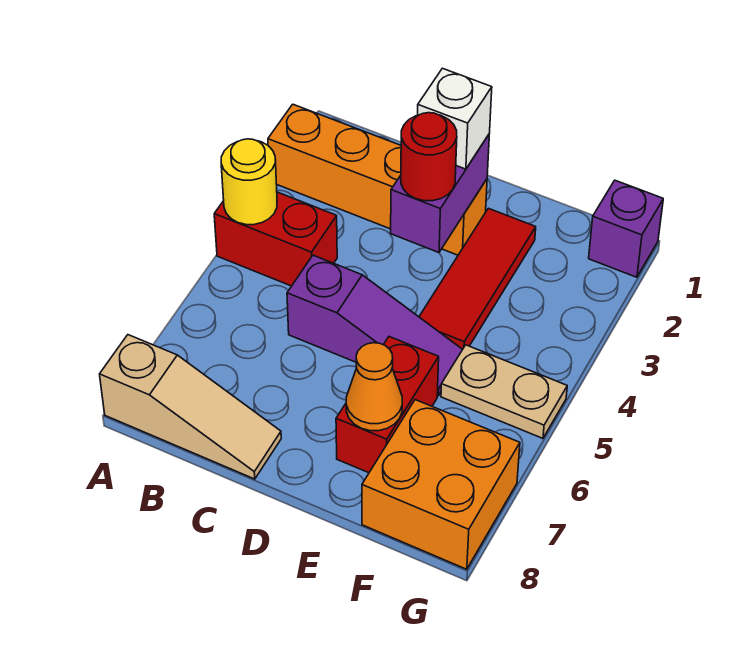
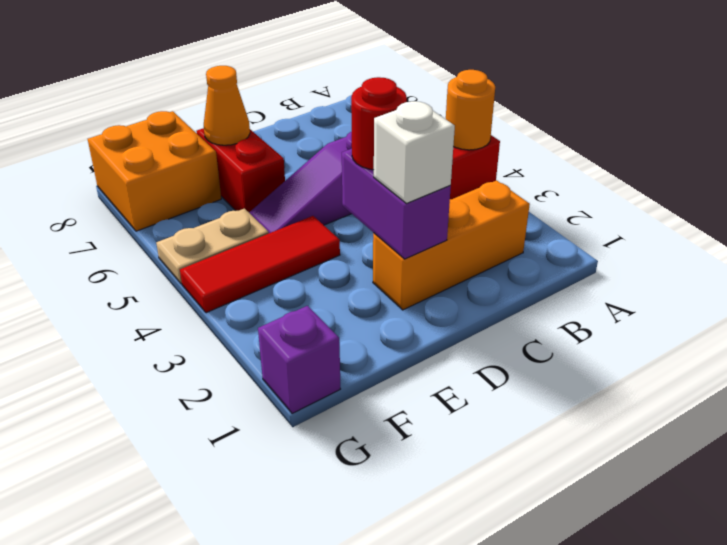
orange 1x4 brick [268,104,487,255] -> orange 1x3 brick [373,180,530,310]
yellow 1x1 round brick [221,139,277,225] -> orange 1x1 round brick [446,70,495,150]
tan 1x3 slope [100,335,281,479] -> none
red 1x3 tile [419,208,536,349] -> red 1x3 tile turned to [180,216,340,313]

